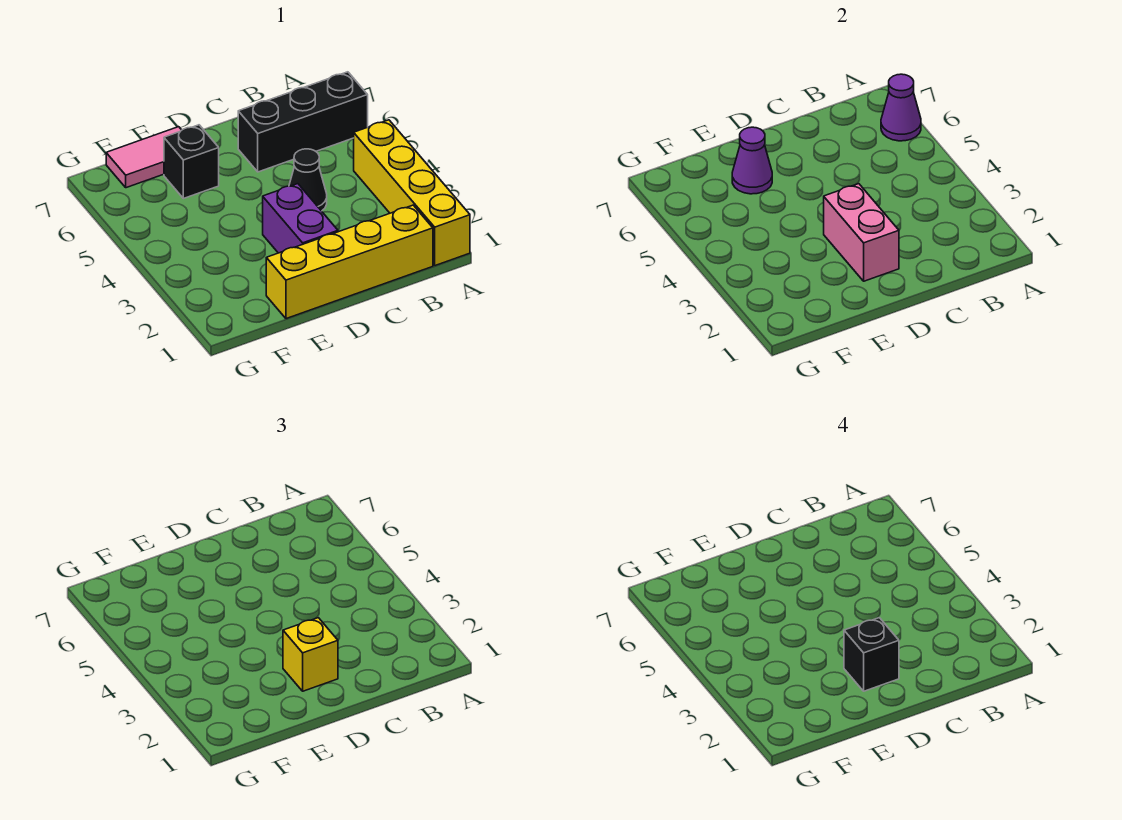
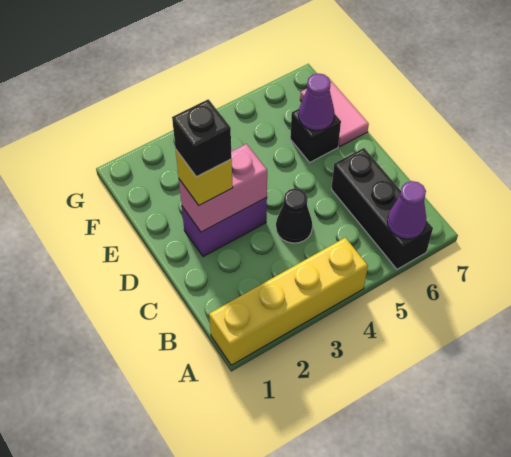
yellow 1x4 brick [266,205,433,319] -> none

